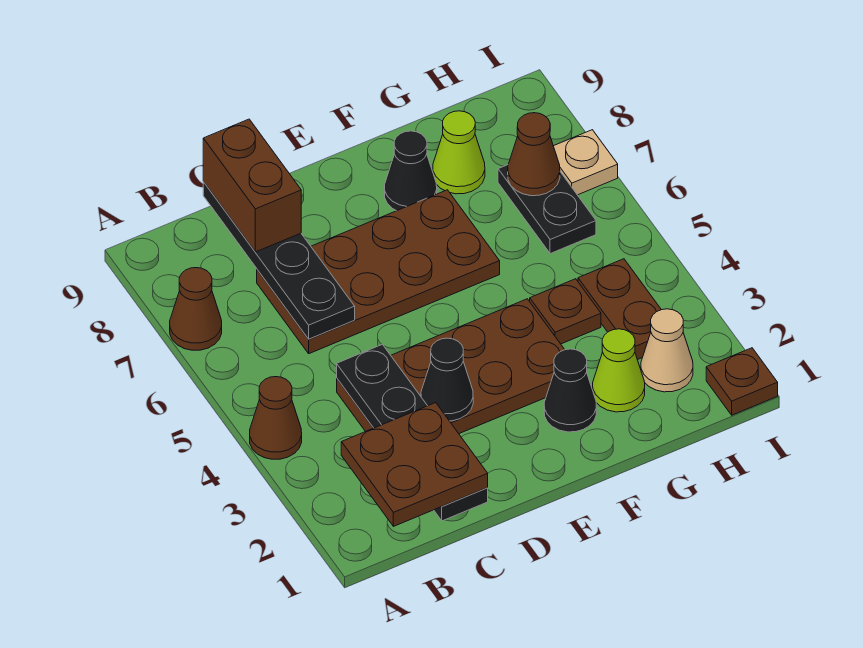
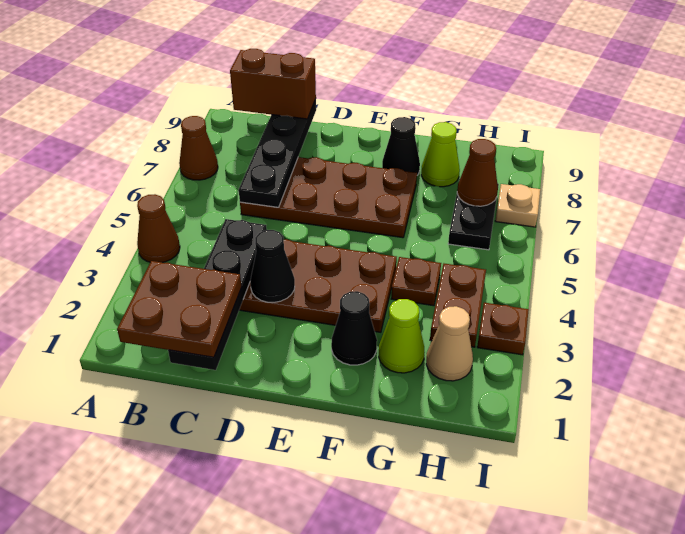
brown 1x2 brick [203,119,301,252] -> brown 1x2 brick turned to [230,49,316,119]
brown 1x1 plate [706,348,778,415] -> brown 1x1 plate moved to [477,303,529,355]

